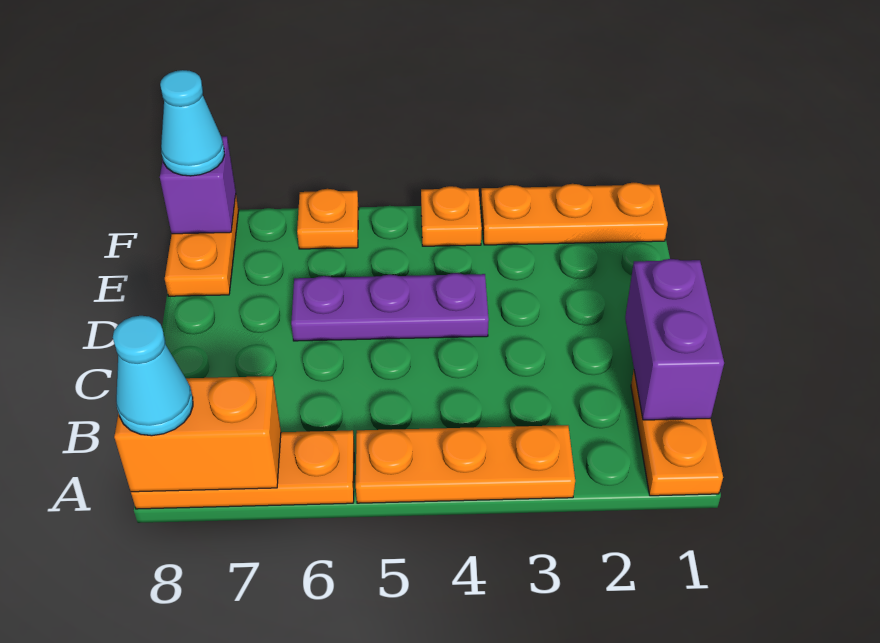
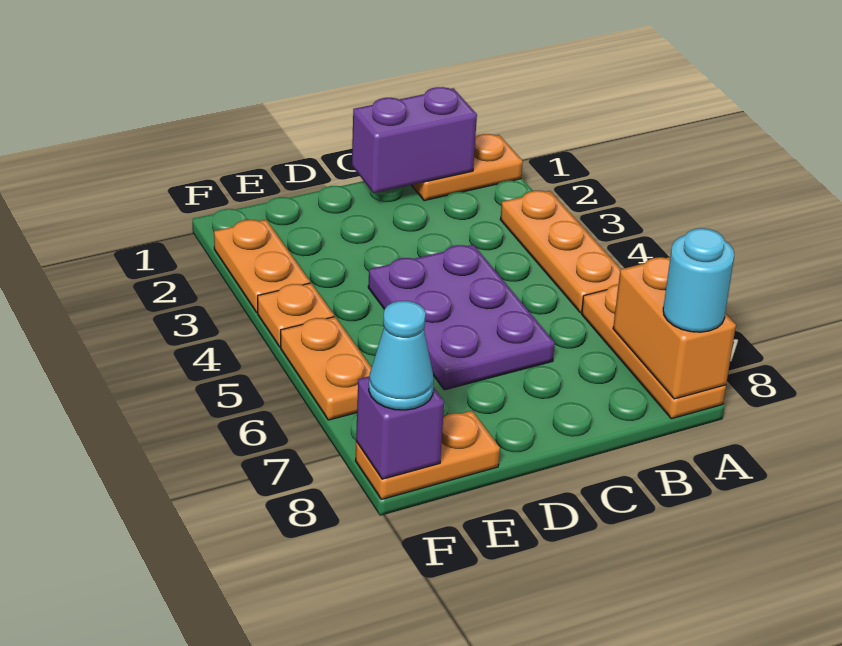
cyan 1x1 cone [113,316,193,436] -> cyan 1x1 round brick [663,228,734,332]
purple 1x3 plate [291,273,489,341] -> purple 2x3 plate [368,245,555,390]
orange 1x3 plate [481,183,668,245] -> orange 1x2 plate [214,220,310,313]
orange 1x1 plate [297,189,359,249] -> orange 1x2 plate [281,317,372,420]

